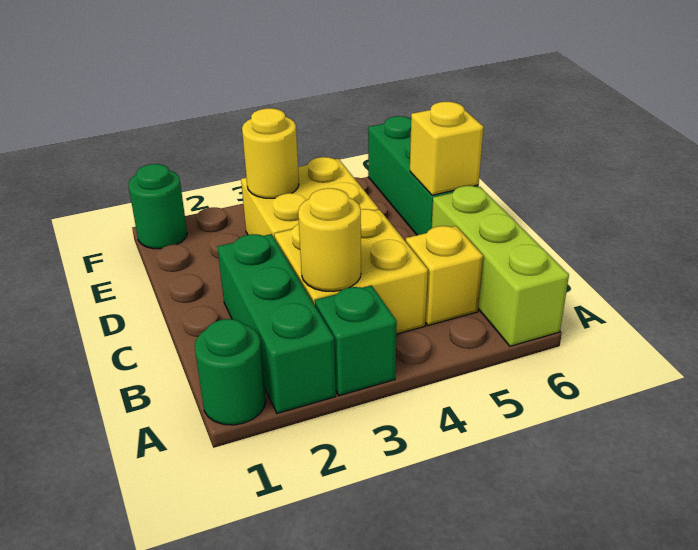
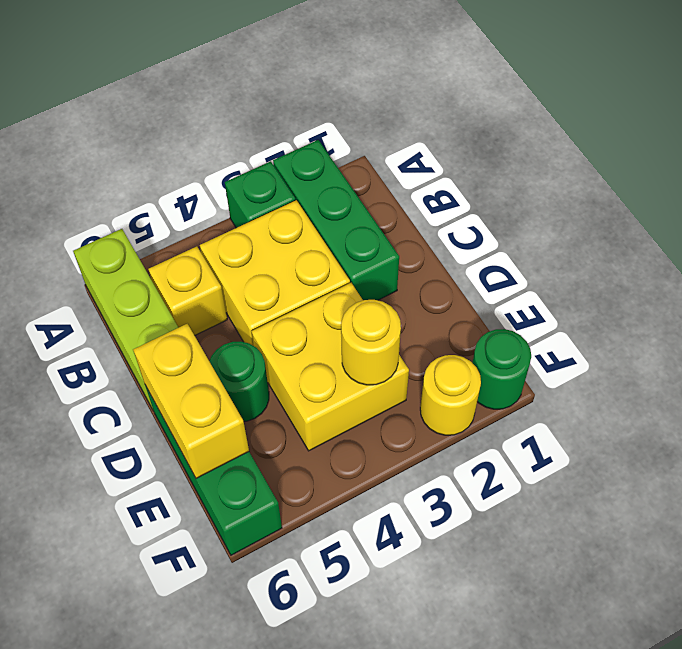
green 1x1 round brick [194,319,266,425] -> green 1x1 round brick moved to [209,341,269,421]
yellow 1x1 round brick [298,188,361,291] -> yellow 1x1 round brick moved to [420,355,481,435]
yellow 1x1 brick [410,102,484,195] -> yellow 1x2 brick [133,324,249,478]

